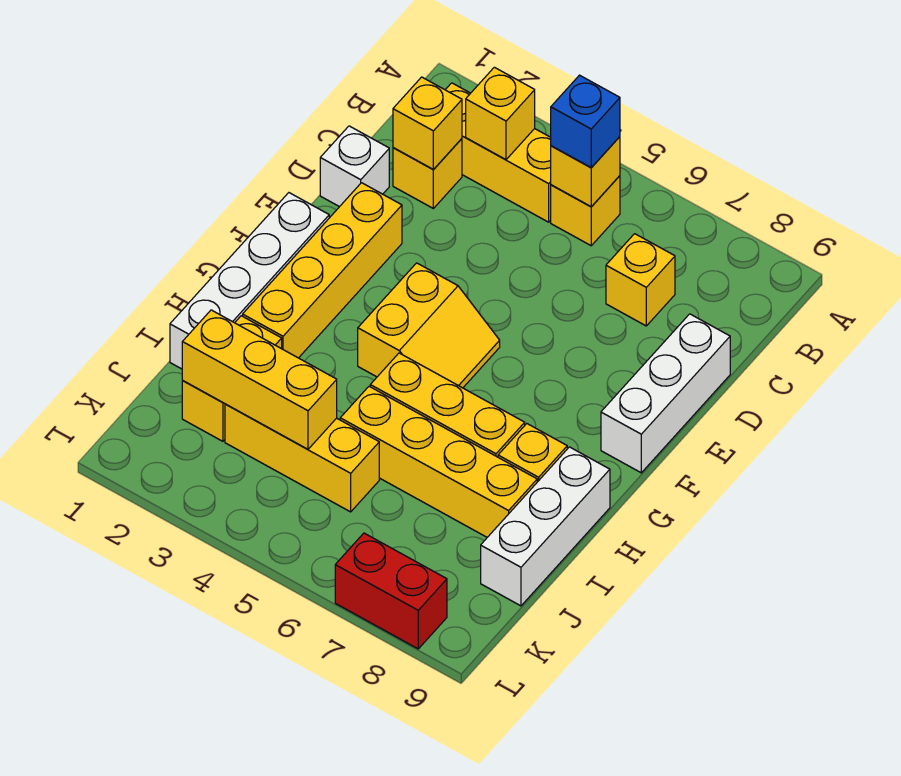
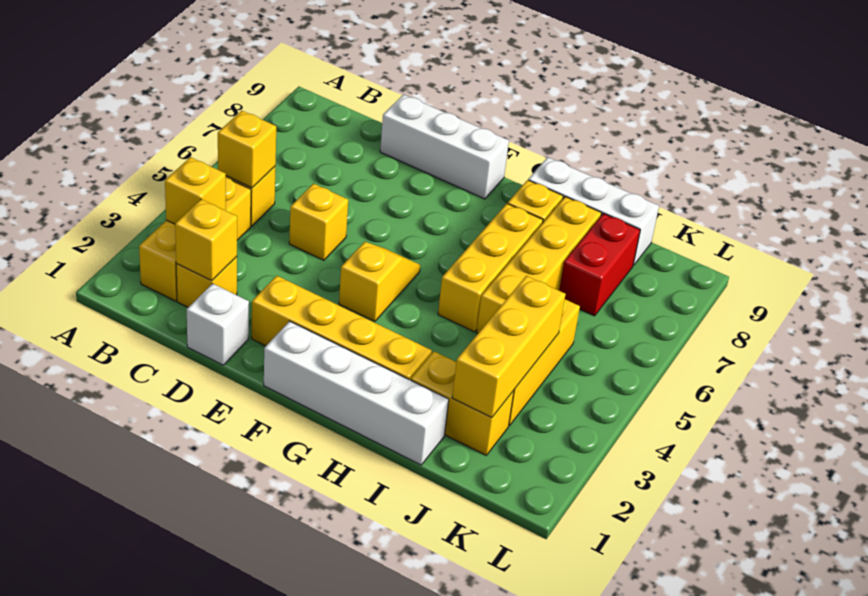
blue 1x1 brick [551,75,620,168] -> none
yellow 1x1 brick [606,234,675,326] -> yellow 1x1 brick moved to [289,184,348,260]
yellow 2x2 slope [358,263,500,388] -> yellow 1x2 slope [339,242,420,322]
red 1x2 brick [335,533,447,649] -> red 1x2 brick moved to [559,214,640,316]

